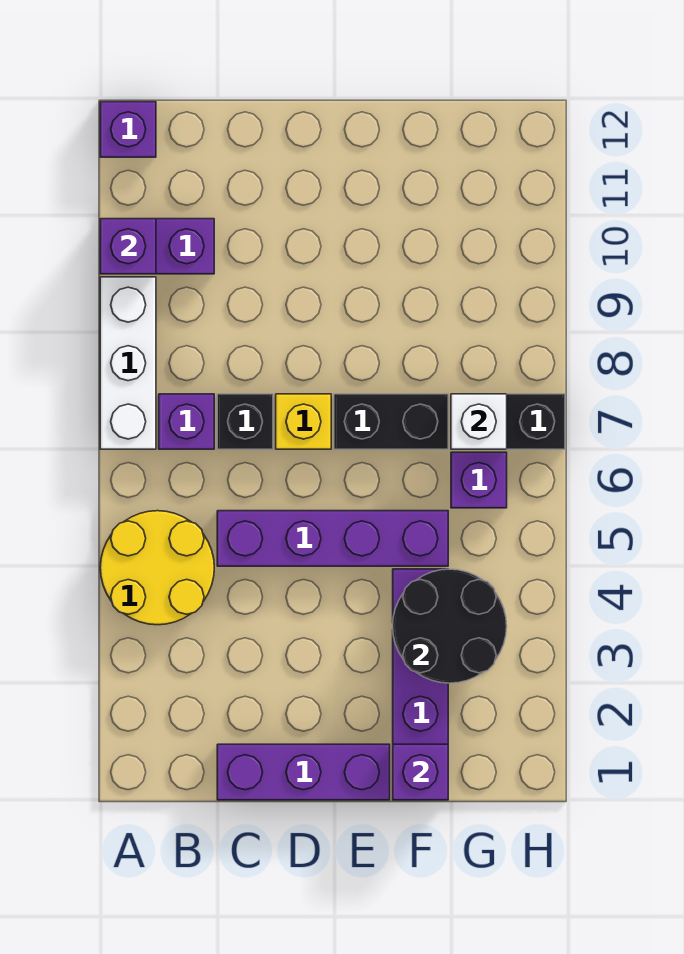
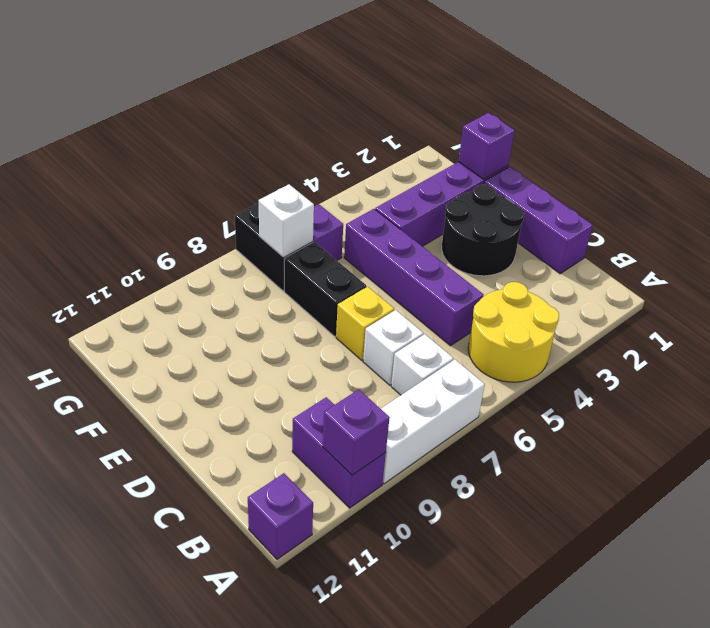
purple 1x1 brick [159,394,214,449] -> white 1x1 brick [391,334,453,395]
black 1x1 brick [217,394,273,449] -> white 1x1 brick [363,310,423,385]
black 2x2 round brick [393,569,507,683] -> black 2x2 round brick moved to [442,185,524,276]

